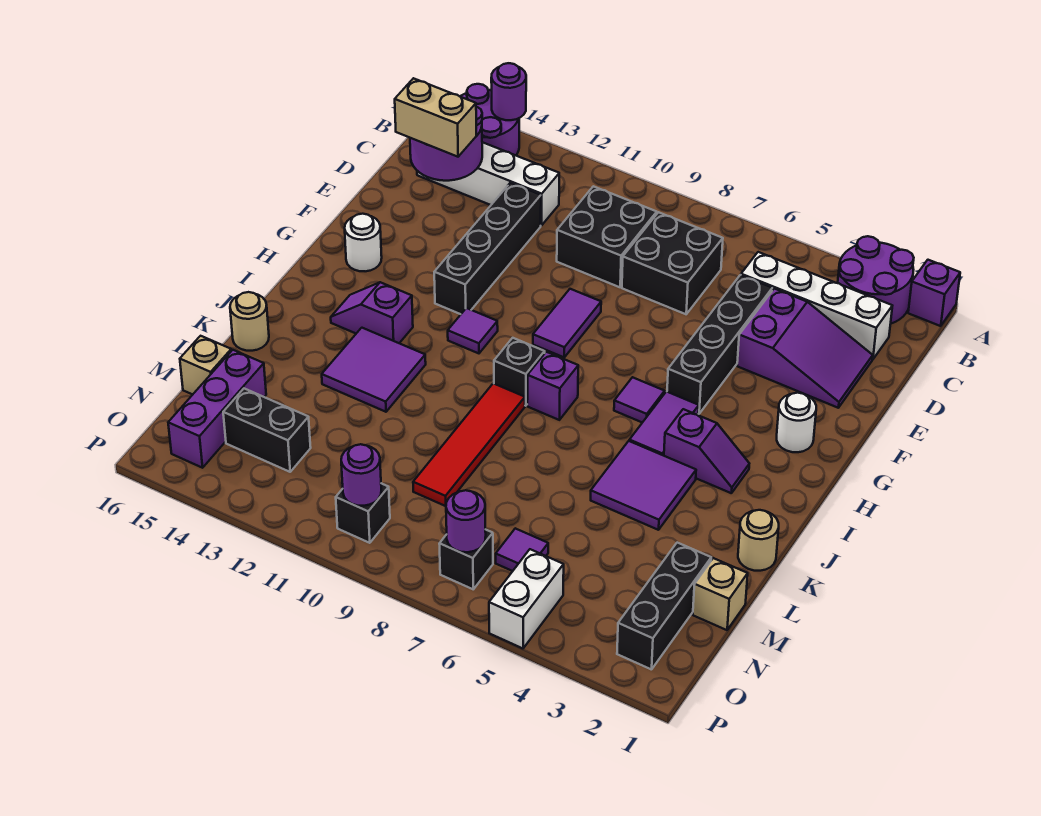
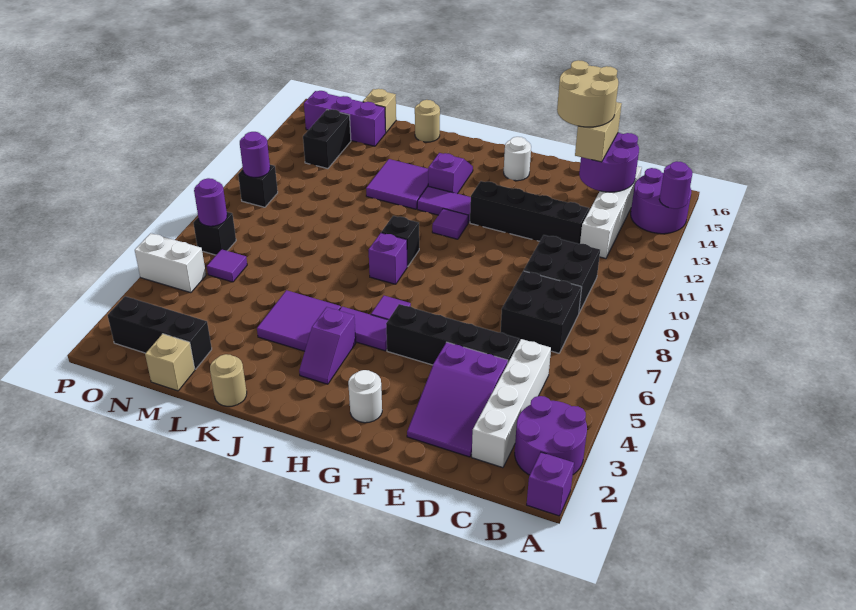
none -> tan 2x2 round brick [557,60,618,127]
purple 1x2 tile [533,289,601,357] -> purple 1x2 tile moved to [417,186,471,223]
red 1x4 tile [413,383,525,506] -> none

